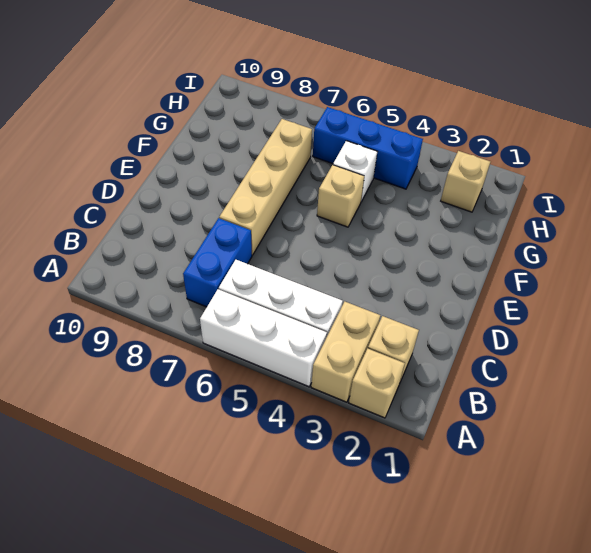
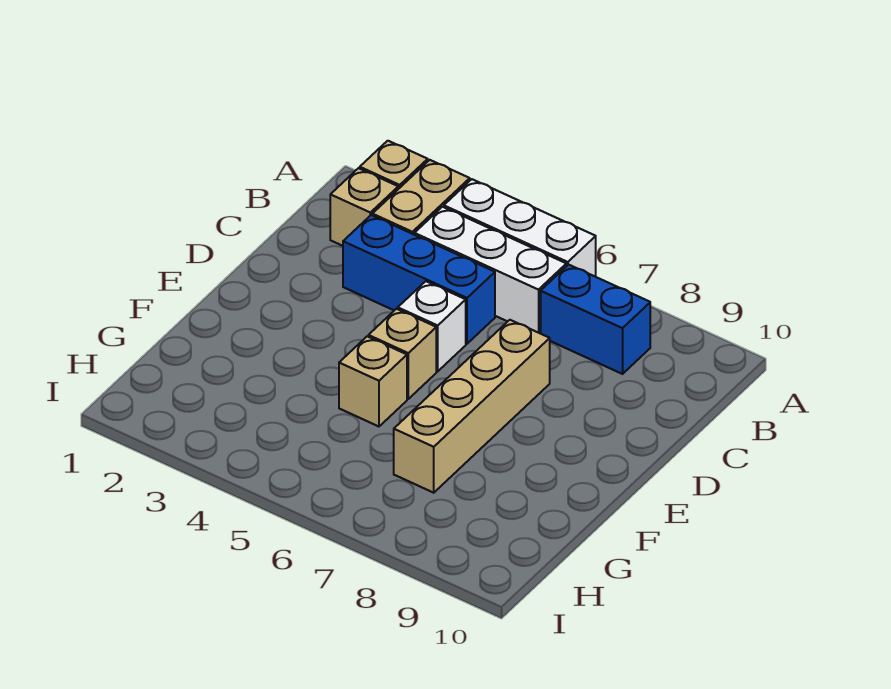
blue 1x2 brick [183,218,252,307] -> blue 1x2 brick turned to [541,265,650,374]
white 1x1 brick [333,141,377,202] -> white 1x1 brick moved to [398,281,466,371]
tan 1x1 brick [441,151,490,212] -> tan 1x1 brick moved to [368,309,436,399]
blue 1x3 brick [313,107,423,189] -> blue 1x3 brick moved to [343,215,495,344]

